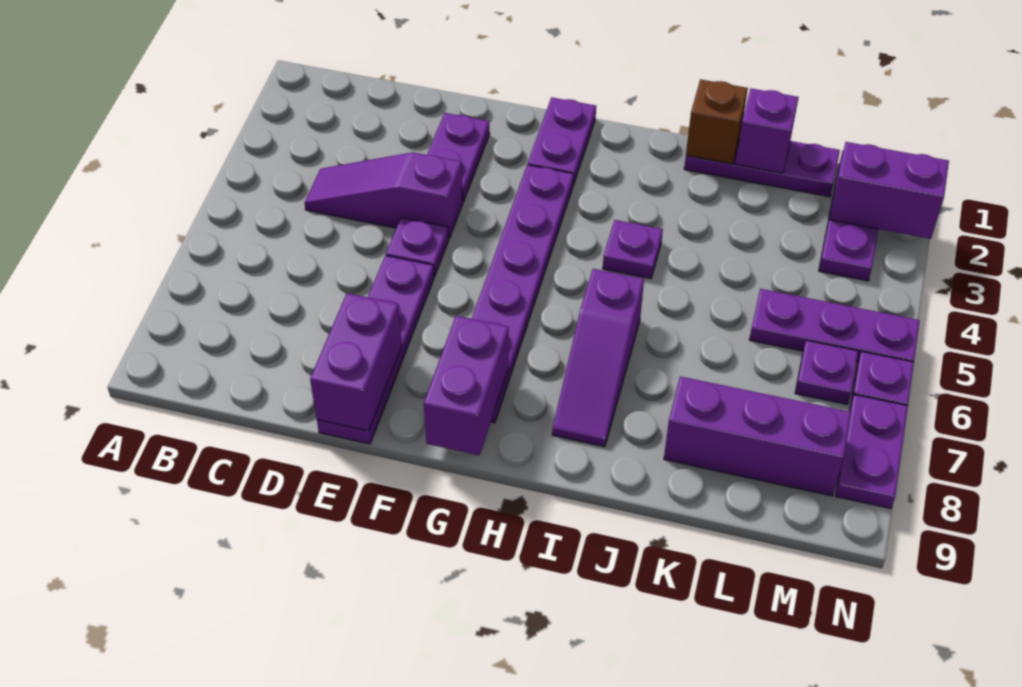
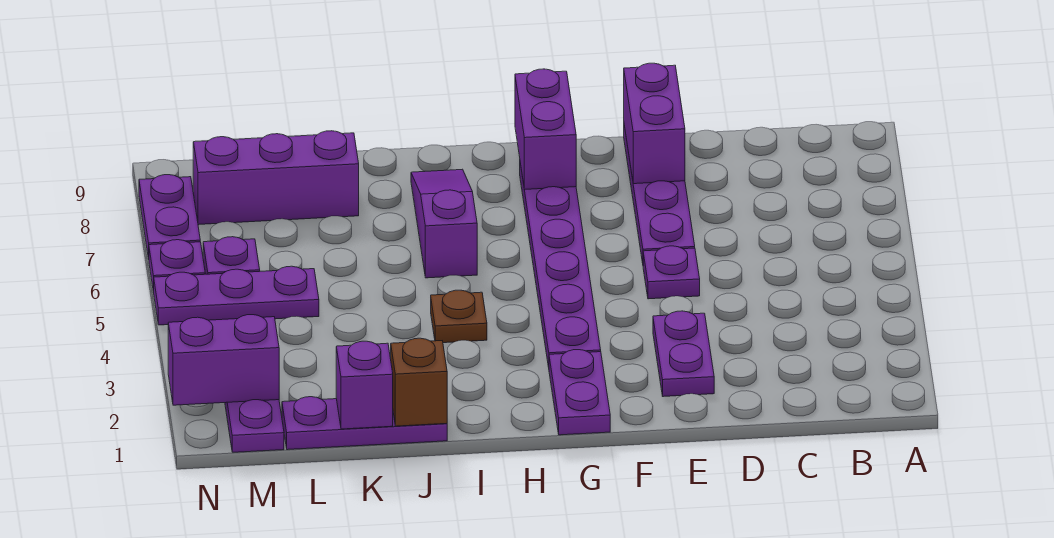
purple 1x3 slope [305,152,463,238] -> none
purple 1x1 plate [603,220,663,279] -> brown 1x1 plate [431,290,487,343]

